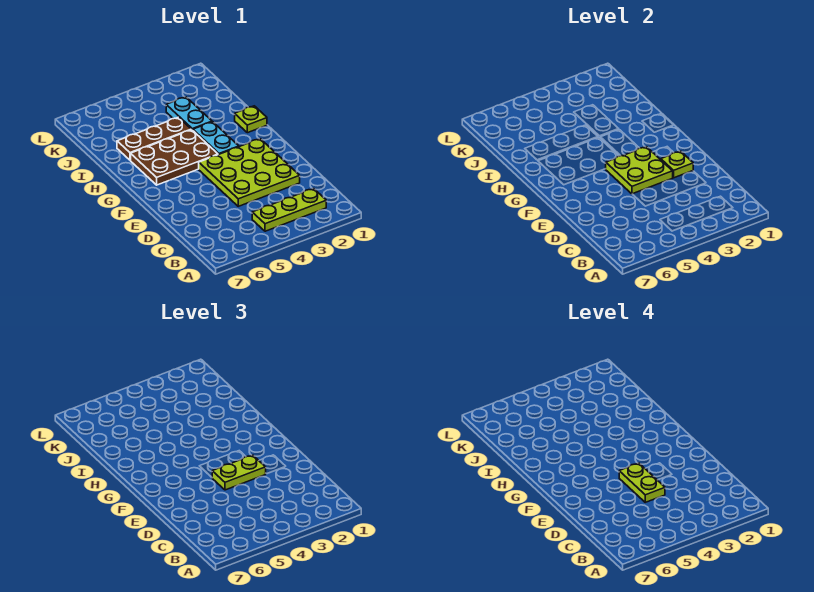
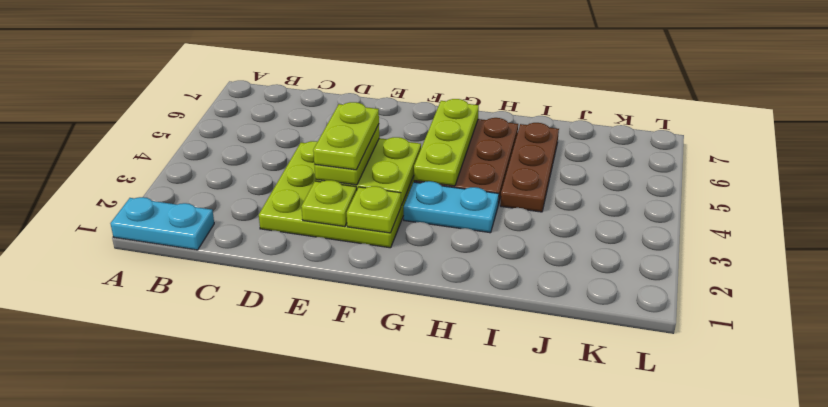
lime 1x3 plate [252,189,326,231] -> lime 1x3 plate moved to [414,99,479,186]
lime 1x2 plate [619,463,665,502] -> lime 1x2 plate turned to [313,102,379,170]
lime 1x1 plate [235,106,267,133] -> lime 1x1 plate moved to [347,186,401,233]
cyan 1x2 plate [166,97,212,130] -> cyan 1x2 plate moved to [111,197,214,250]

